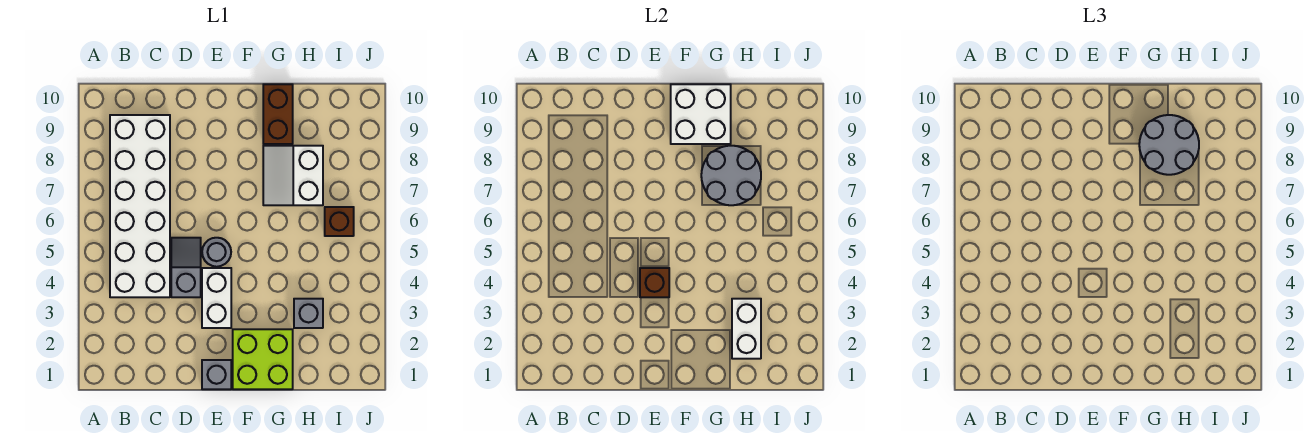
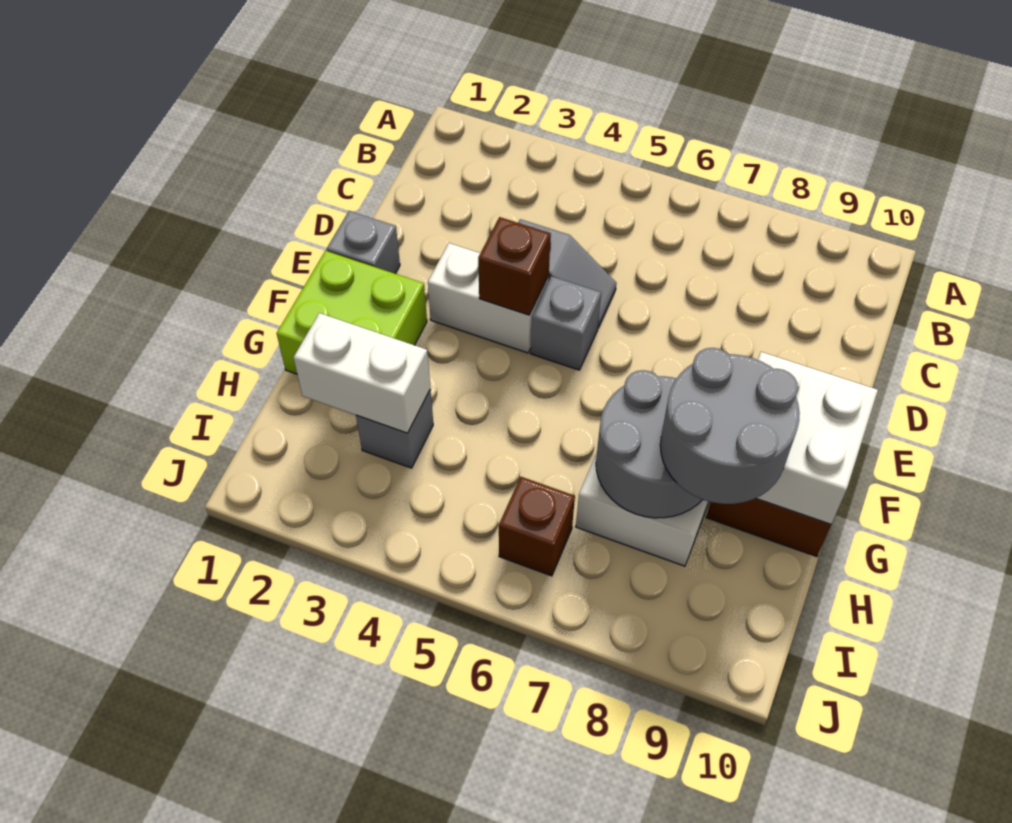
white 2x6 brick [110,115,170,297] -> none
grey 1x1 round brick [202,238,231,267] -> grey 1x1 brick [531,276,601,370]

